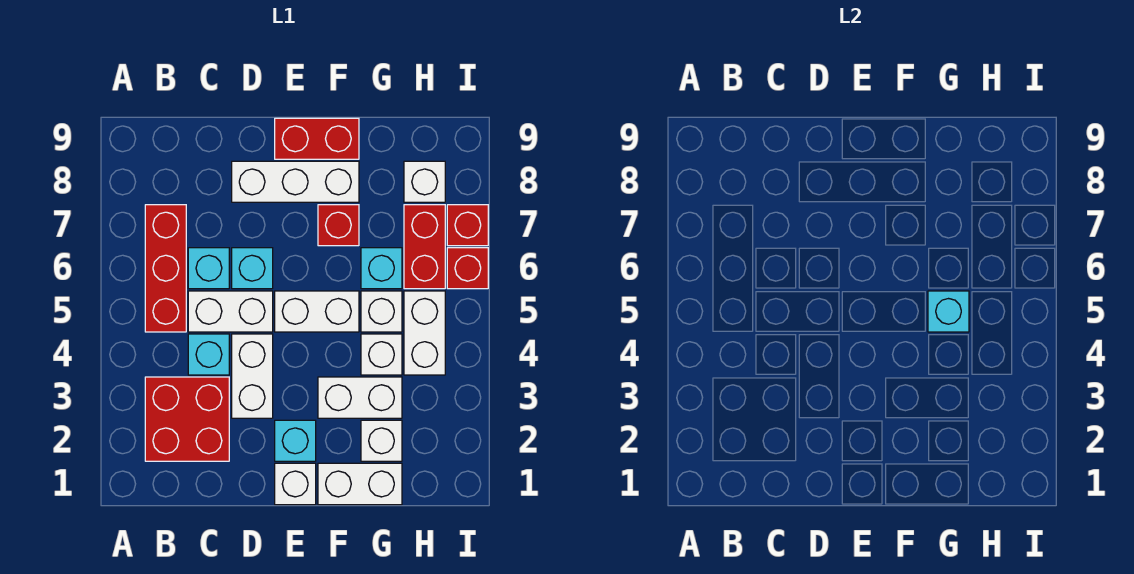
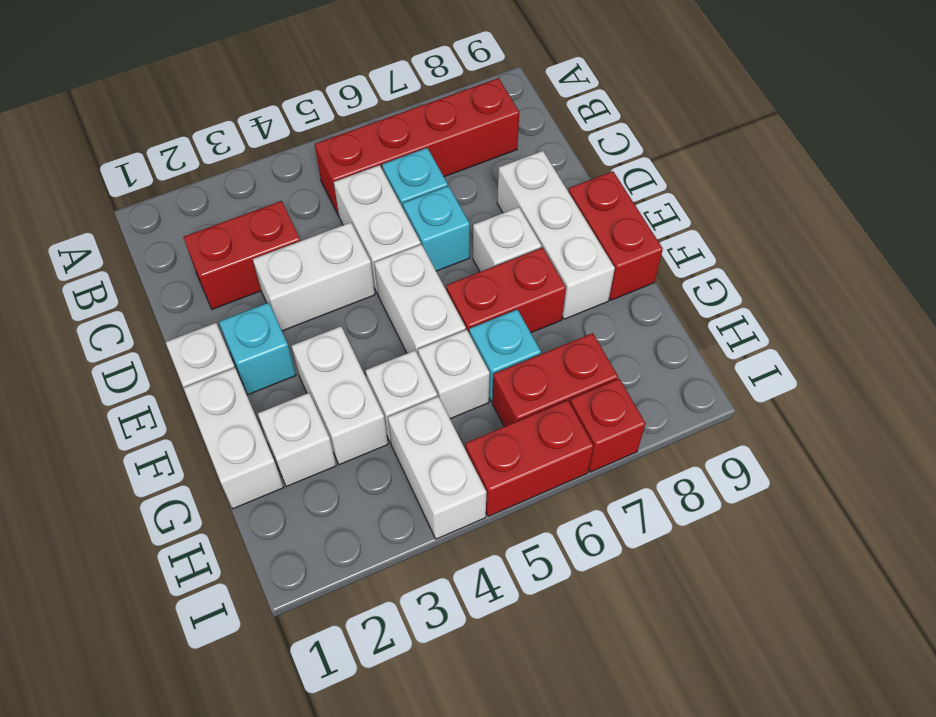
red 2x2 brick [145,377,229,461] -> red 1x2 brick [183,201,300,309]
red 1x3 brick [145,205,186,332] -> red 1x4 brick [315,78,519,216]
cyan 1x1 brick [188,334,229,375] -> none
red 1x1 brick [318,205,359,246] -> red 1x2 brick [446,248,566,333]
cyan 1x1 brick [928,291,969,332] -> none
white 1x2 brick [404,291,445,375] -> white 1x2 brick turned to [388,396,486,539]
white 1x1 brick [404,161,445,202] -> white 1x1 brick moved to [473,207,541,272]
red 1x1 brick [447,248,488,289] -> red 1x2 brick [465,400,593,516]

